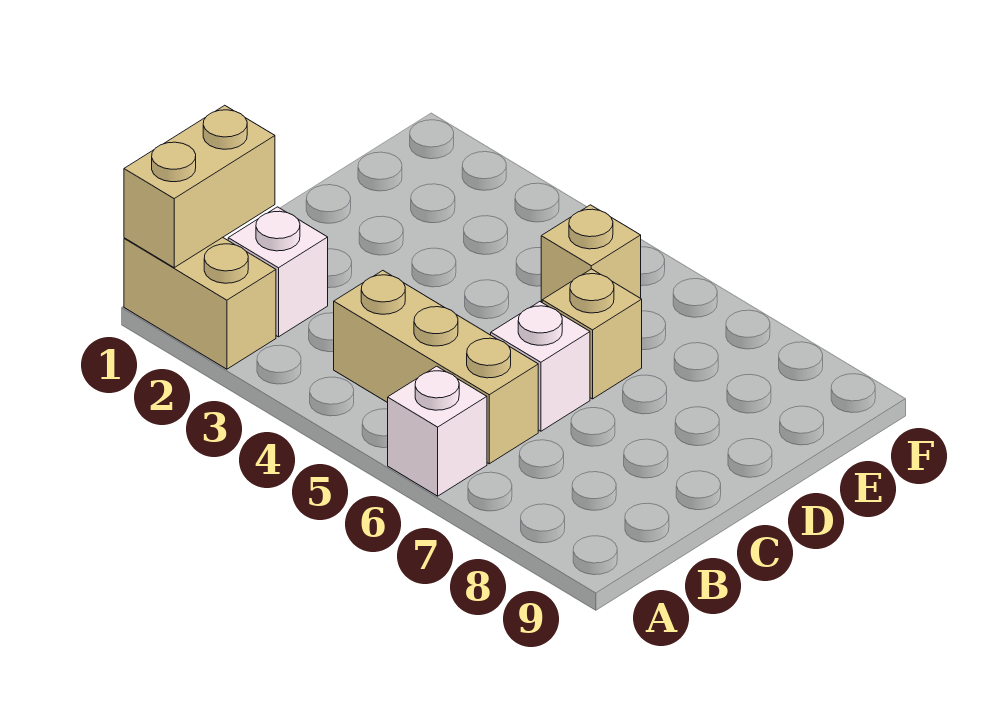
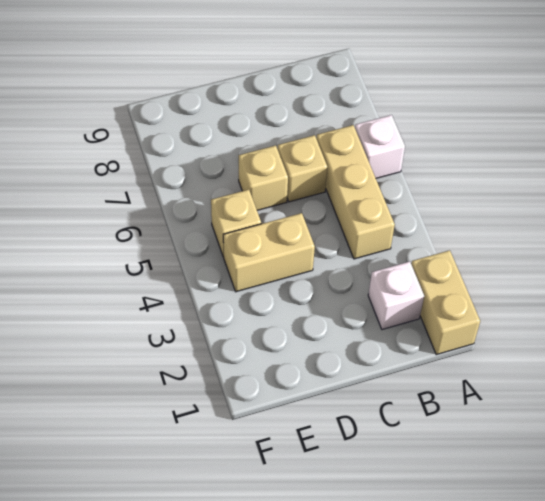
tan 1x2 brick [124,105,275,268] -> tan 1x2 brick moved to [223,213,315,292]
white 1x1 brick [491,302,590,431] -> tan 1x1 brick [278,135,327,202]

